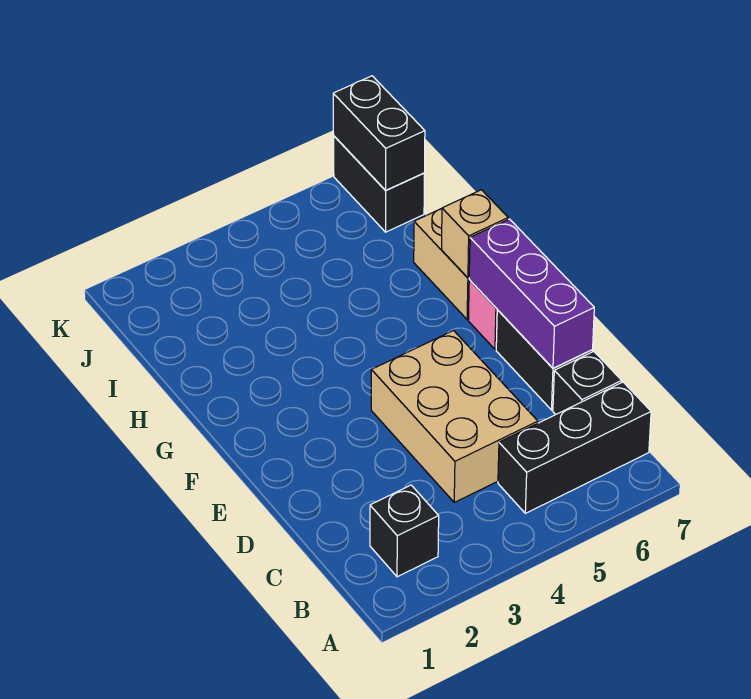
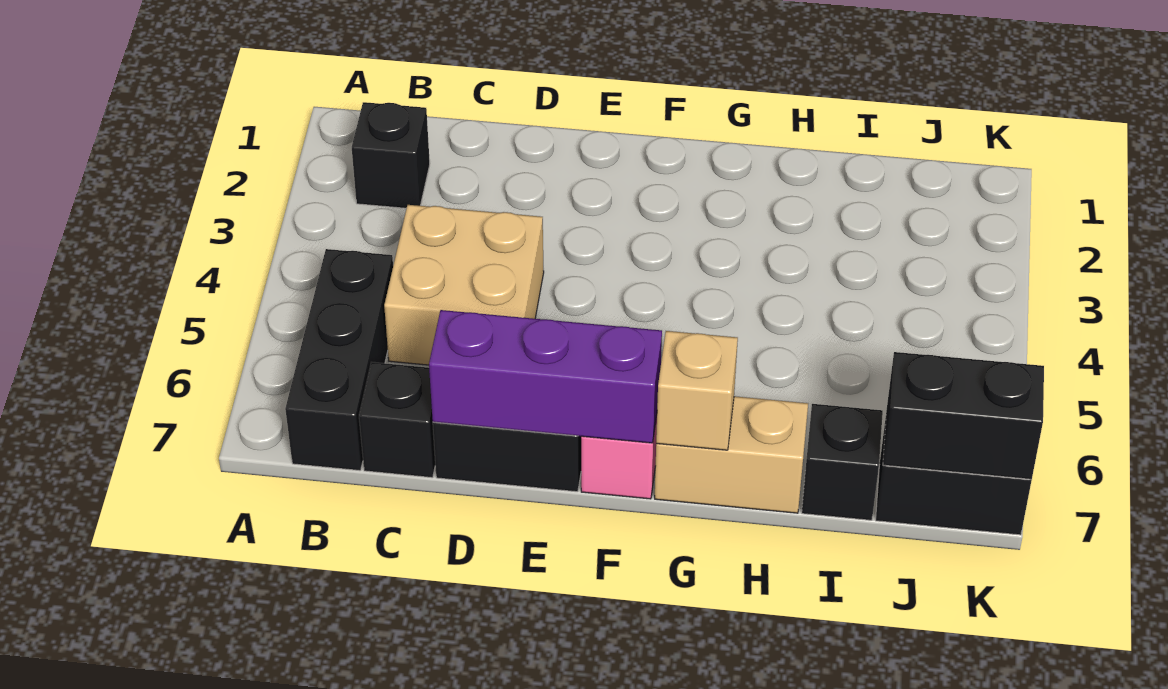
tan 2x3 brick [371,331,538,502] -> tan 2x2 brick [384,205,544,365]
none -> black 1x1 brick [802,404,883,520]

